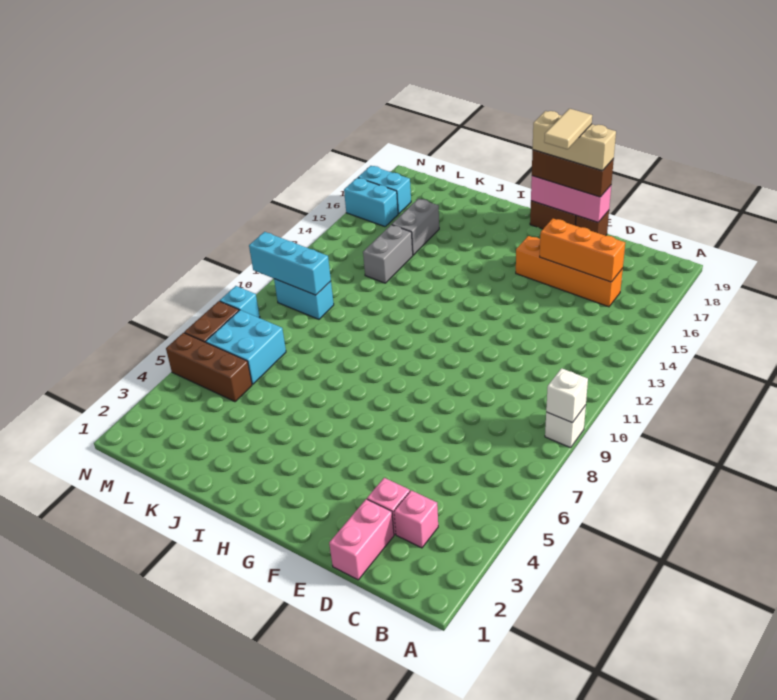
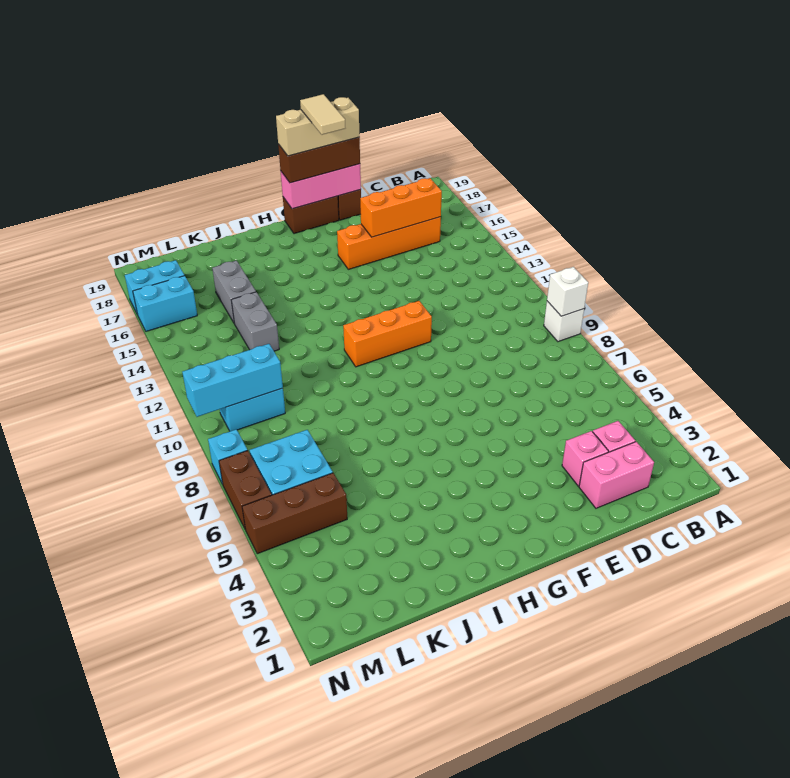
pink 1x2 brick [329,499,394,580] -> pink 1x2 brick turned to [579,442,654,508]
none -> orange 1x3 brick [343,301,432,367]

